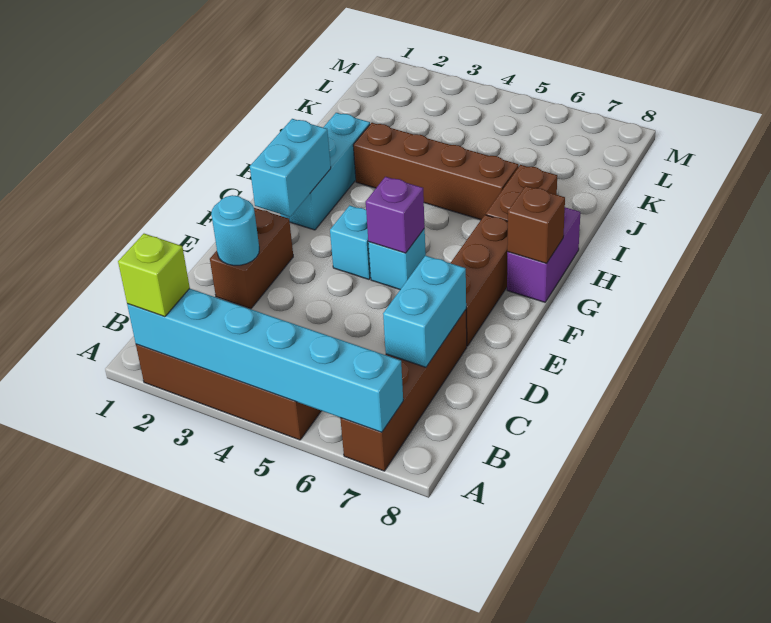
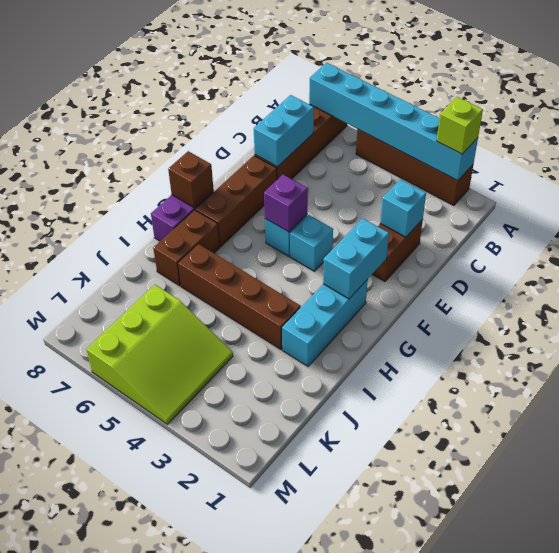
cyan 1x1 round brick [211,195,259,265] -> cyan 1x1 brick [380,179,426,237]
none -> lime 3x3 slope [86,285,233,424]

